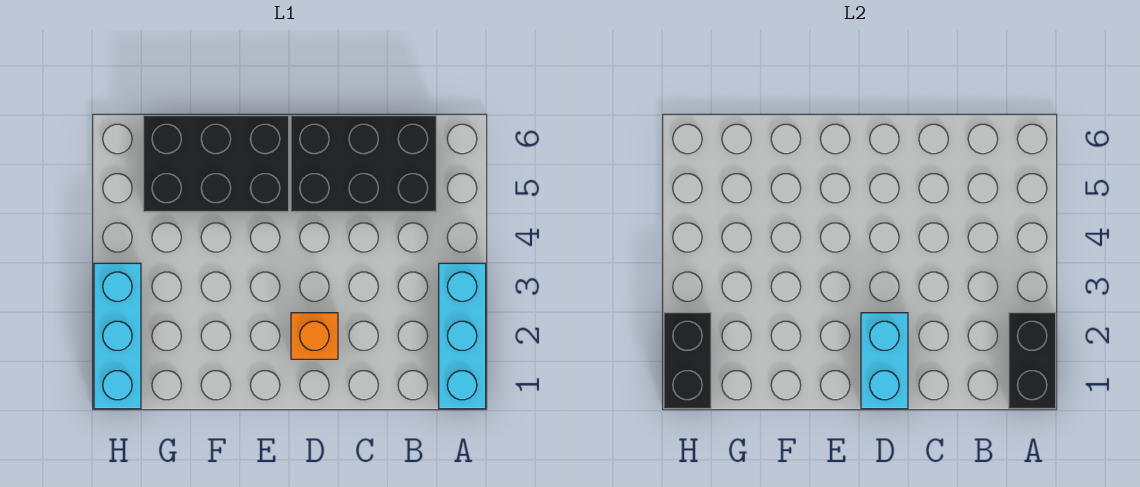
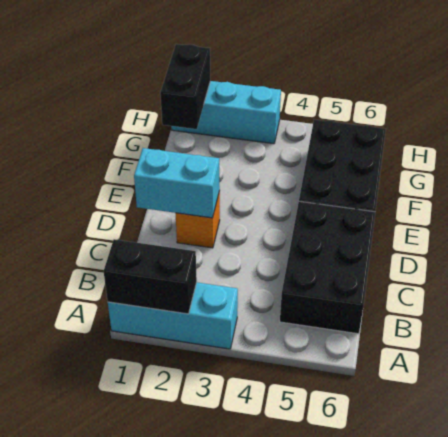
black 1x2 brick [664,313,711,409] -> black 1x2 brick turned to [160,44,210,129]

